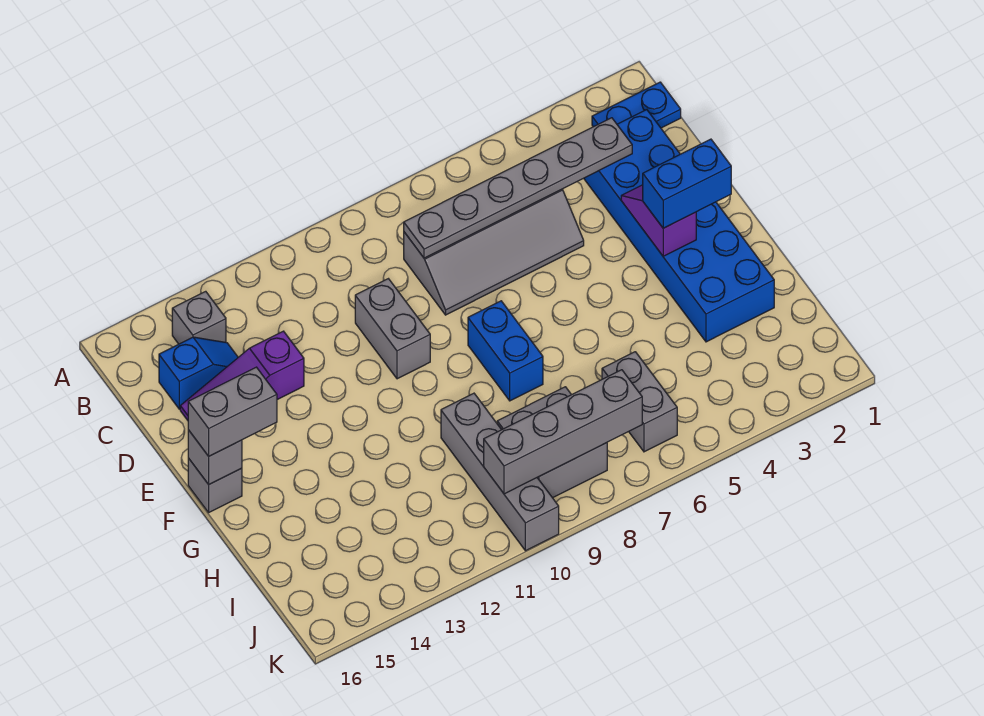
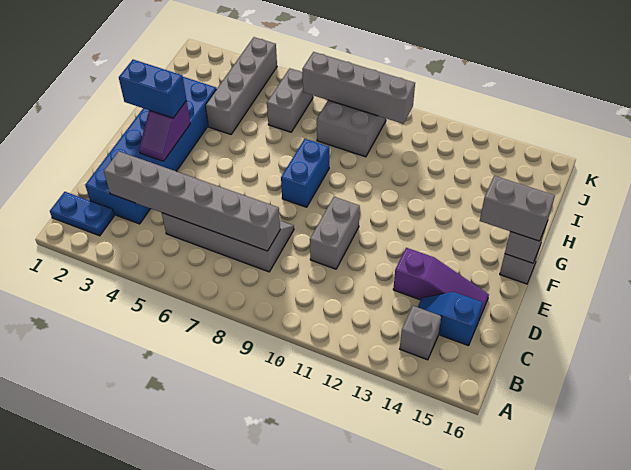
grey 1x6 plate [404,118,632,258] -> grey 1x6 brick [104,151,280,251]
grey 1x4 brick [441,393,559,551] -> grey 1x4 brick moved to [206,37,277,134]

